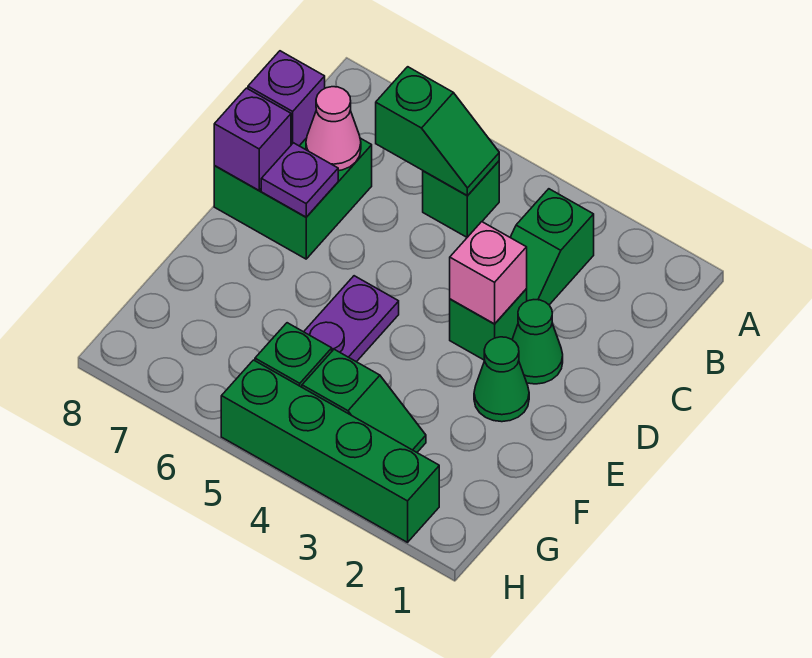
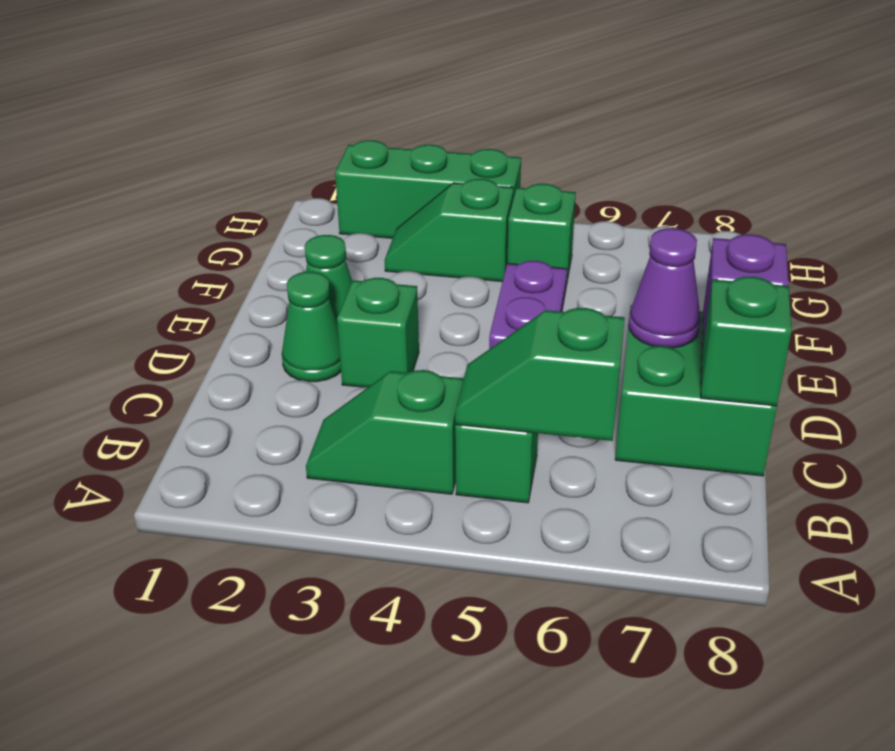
green 1x2 slope [510,189,594,305] -> green 1x2 slope turned to [306,370,464,494]
pink 1x1 cone [306,87,361,171] -> none
purple 1x1 brick [248,51,325,146] -> green 1x1 brick [701,277,792,406]
pink 1x1 brick [450,222,527,324] -> none
purple 1x1 plate [261,143,338,217] -> purple 1x1 cone [629,228,701,348]
green 1x4 brick [221,360,439,542] -> green 1x3 brick [335,140,521,238]

